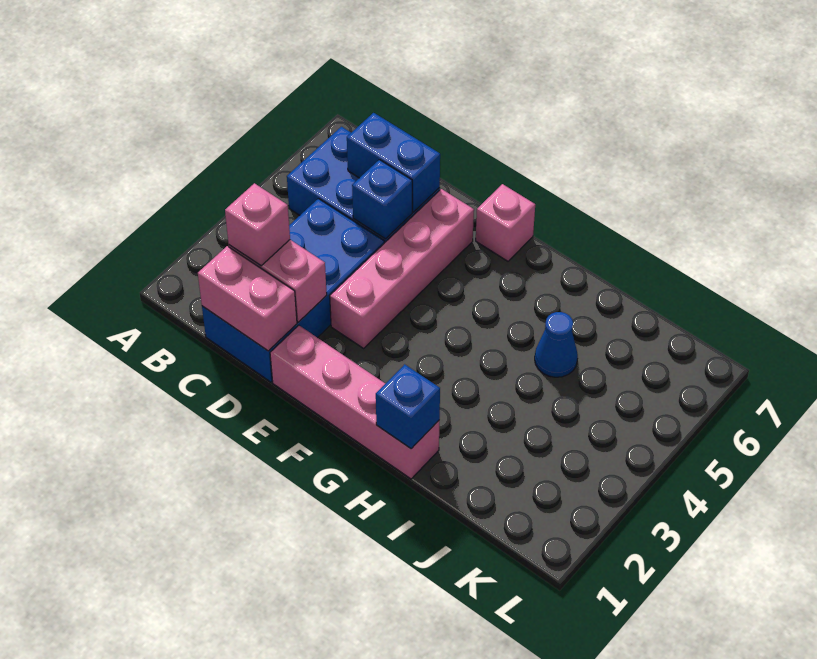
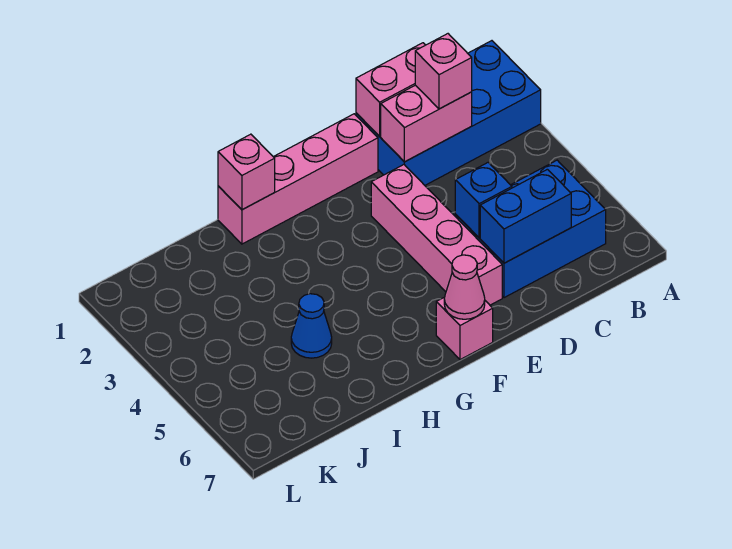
blue 2x4 brick [202,199,384,382] -> blue 2x4 brick turned to [356,41,541,185]
none -> pink 1x1 cone [444,255,485,319]
blue 1x1 brick [376,364,440,449] -> pink 1x1 brick [218,134,275,209]

